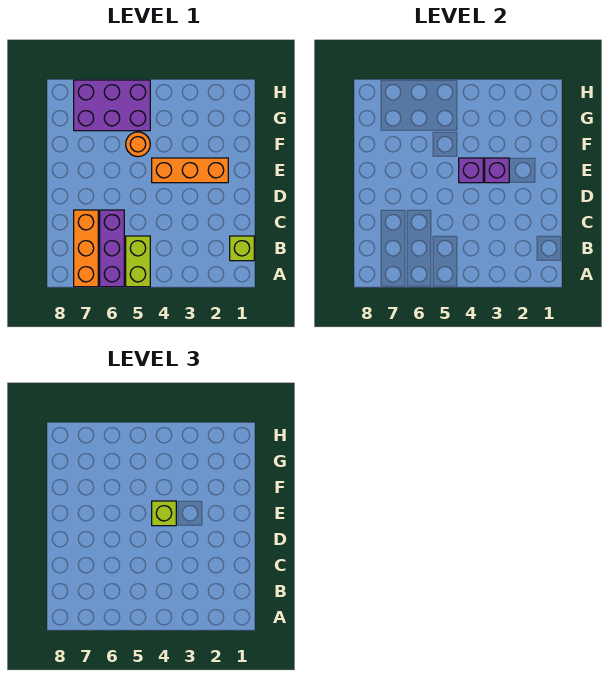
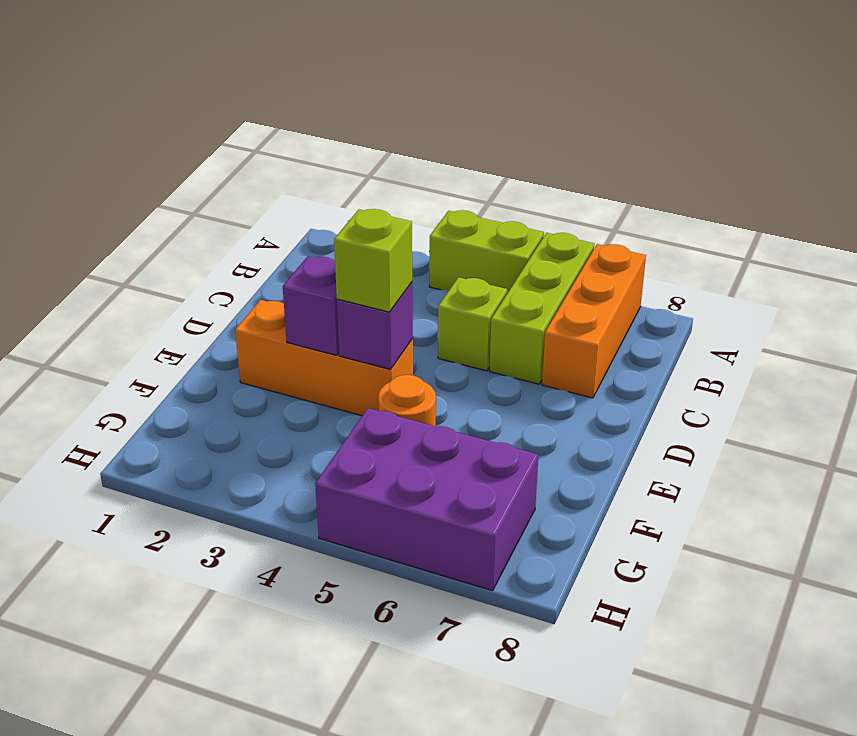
lime 1x2 brick [126,236,150,287] -> lime 1x2 brick turned to [430,210,544,293]
purple 1x3 brick [100,210,124,287] -> lime 1x3 brick [490,233,594,384]
lime 1x1 brick [230,236,254,261] -> lime 1x1 brick moved to [438,277,507,371]

